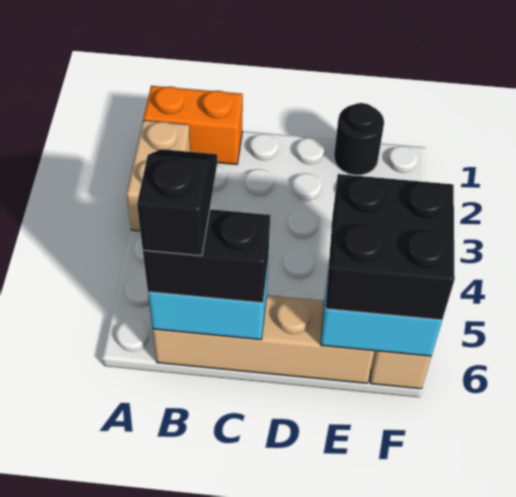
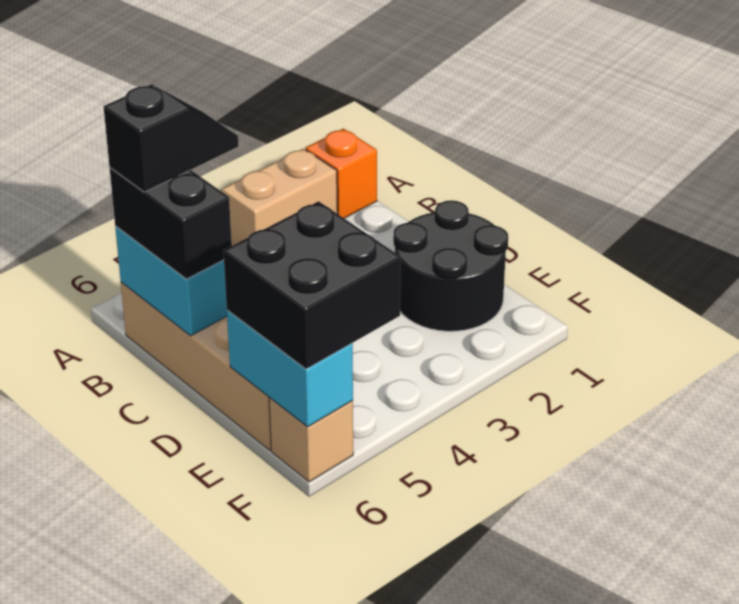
orange 1x2 brick [144,86,243,165] -> orange 1x1 brick [305,129,377,218]
black 1x1 round brick [334,103,384,175] -> black 2x2 round brick [393,200,508,331]

